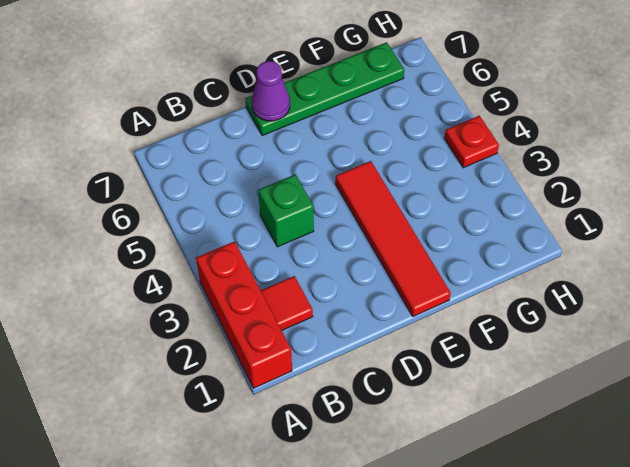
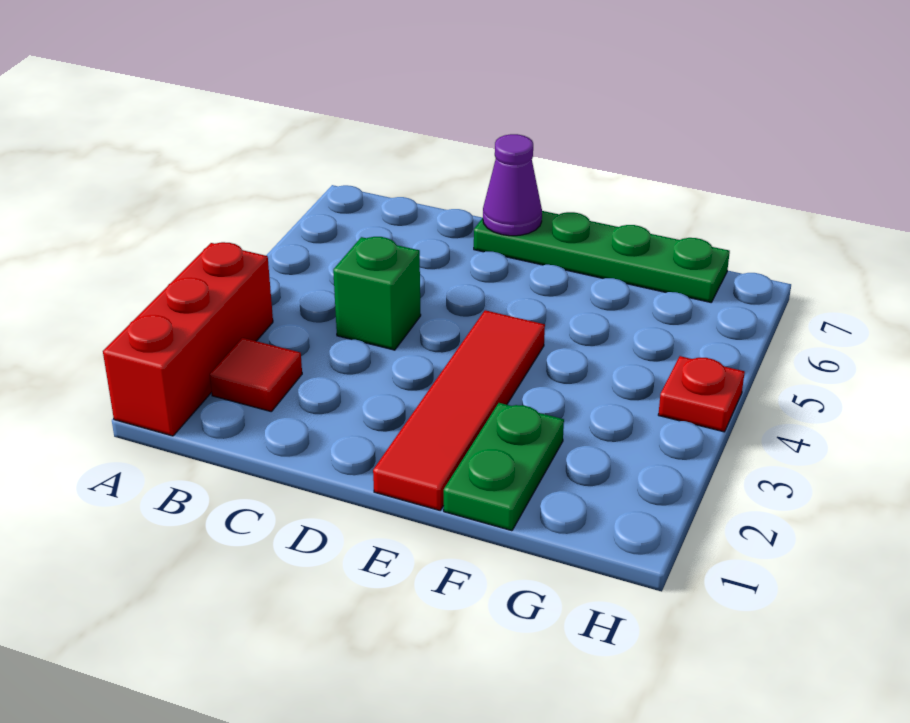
none -> green 1x2 plate [444,403,564,531]

